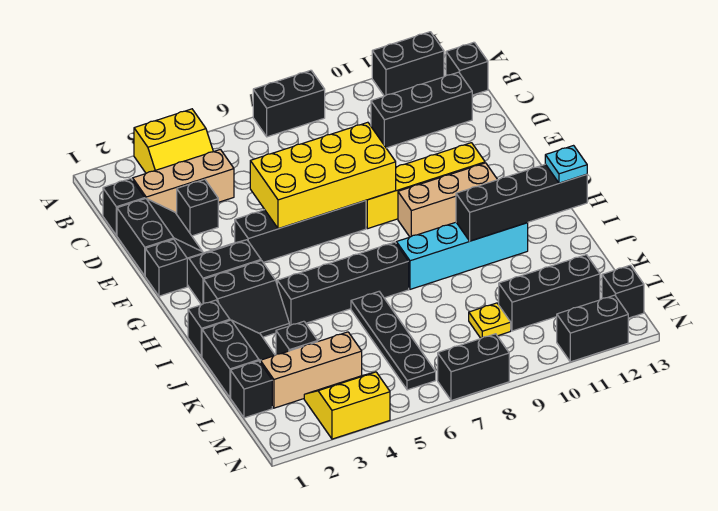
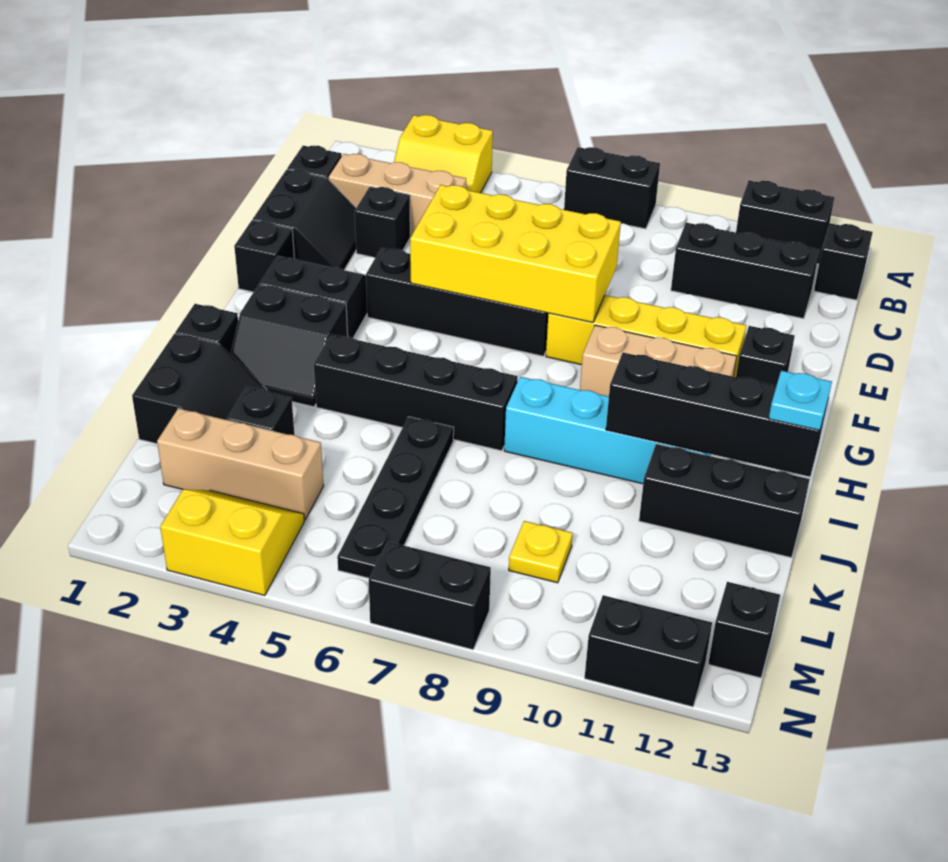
black 1x1 brick [231,361,272,418] -> black 1x1 brick moved to [736,326,795,386]
black 1x3 brick [499,255,600,331] -> black 1x3 brick moved to [639,444,810,558]

